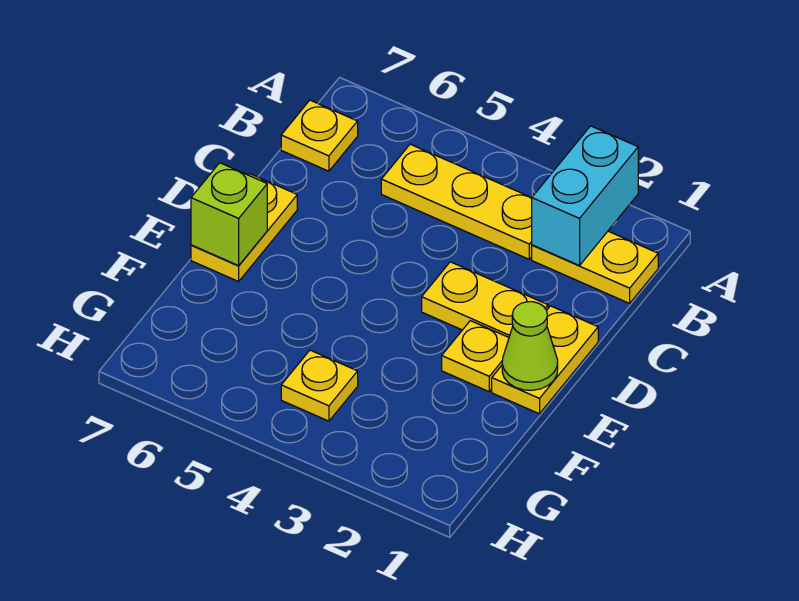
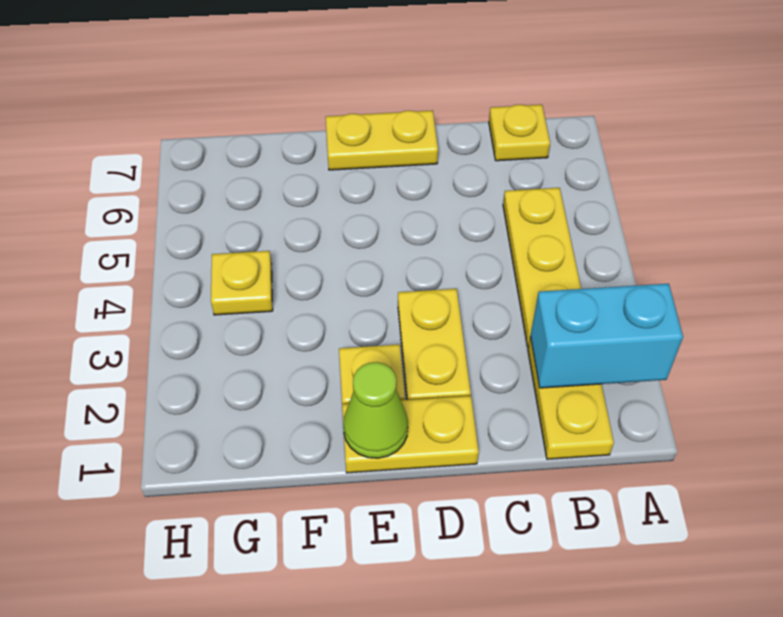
lime 1x1 brick [191,163,267,266] -> none

